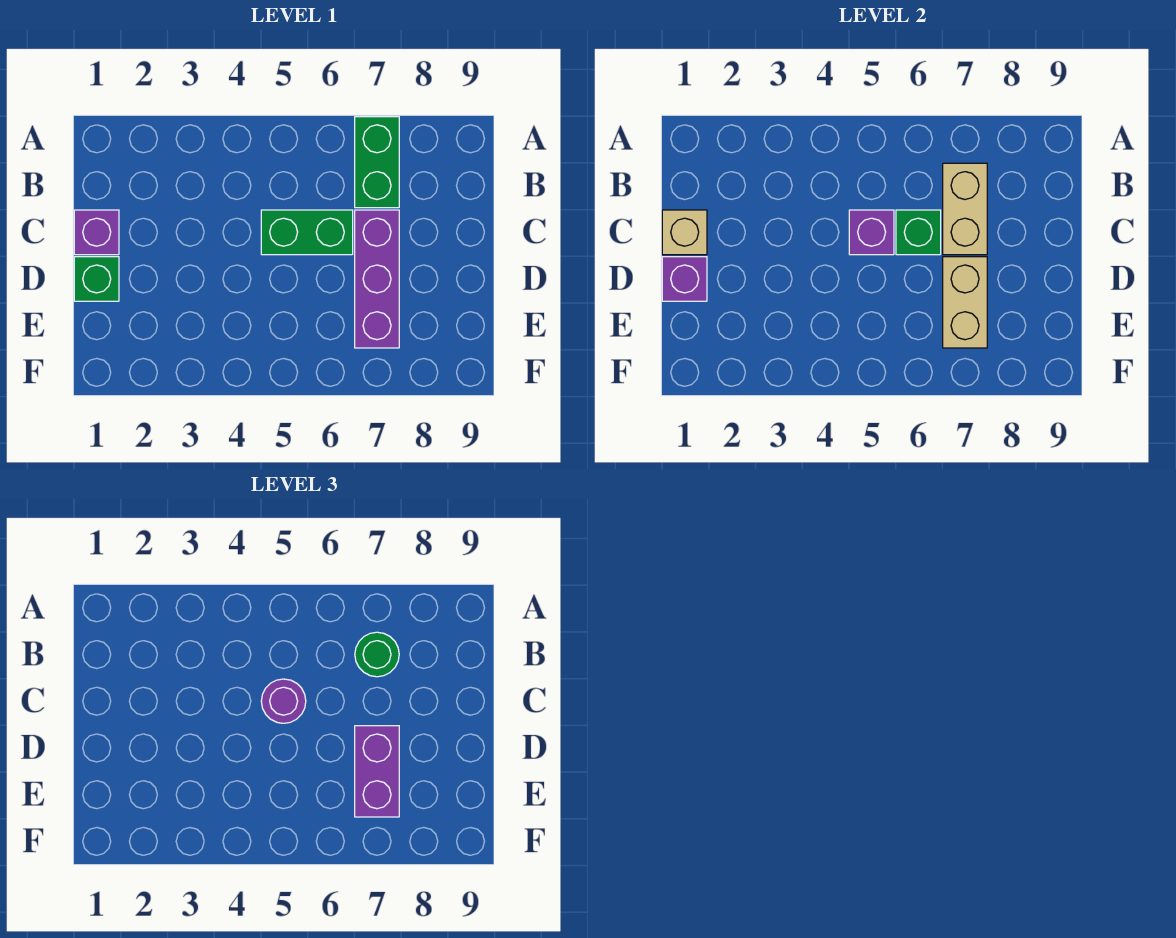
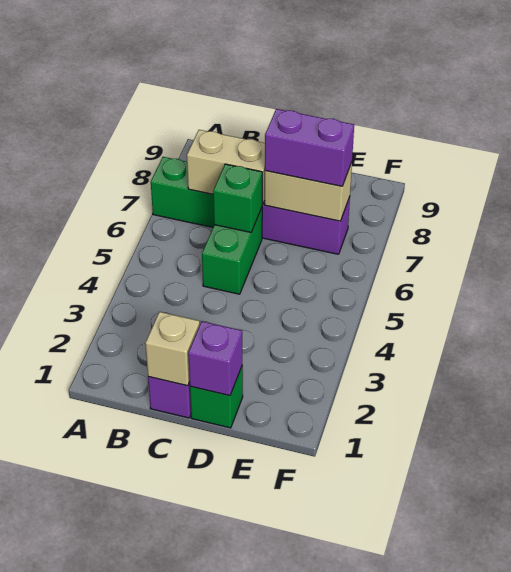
green 1x1 round brick [355,632,399,677] -> none
purple 1x1 brick [849,210,894,255] -> none
purple 1x1 round brick [261,679,306,723] -> none

